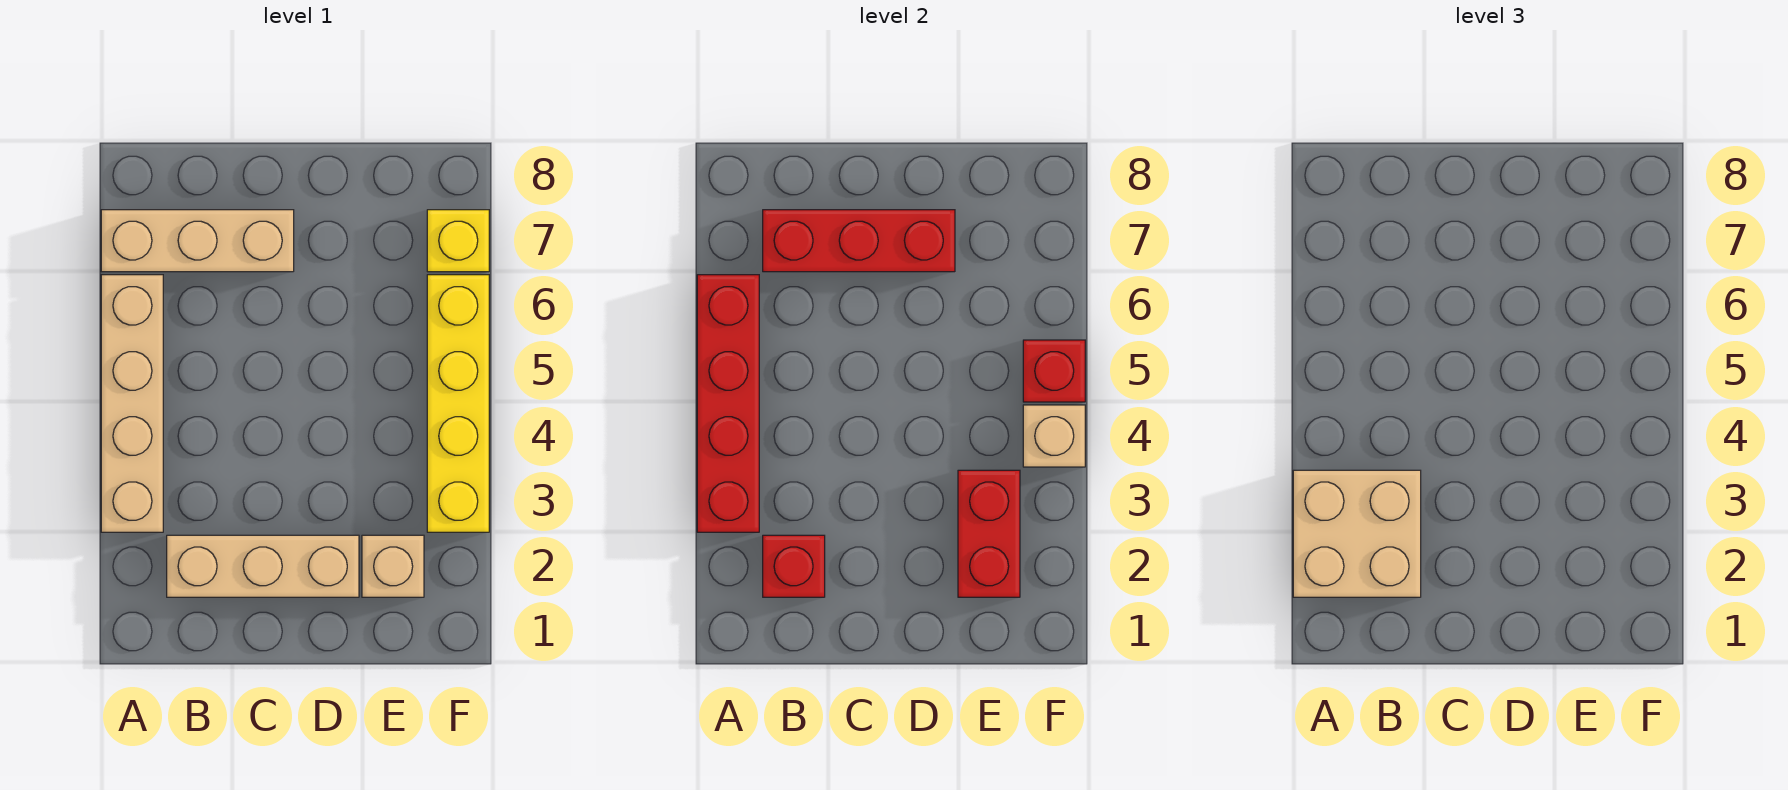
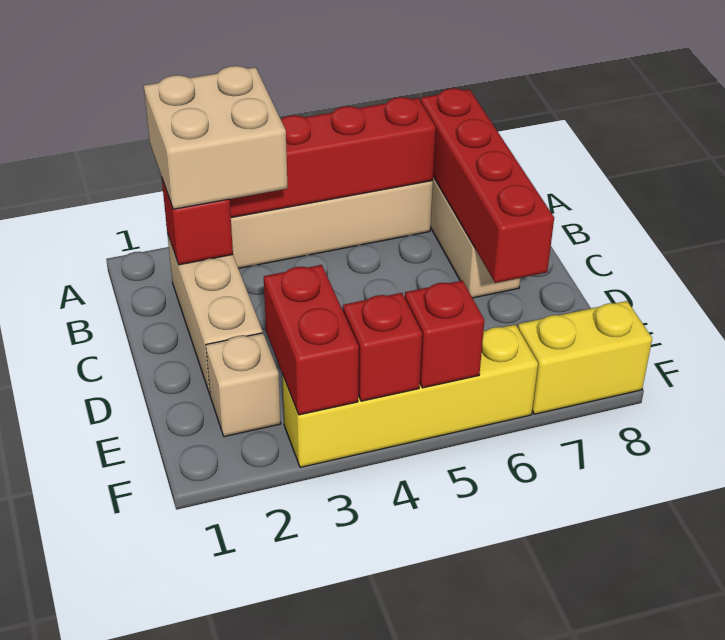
red 1x3 brick [763,210,955,272] -> red 1x4 brick [421,88,554,283]
red 1x2 brick [958,470,1020,597] -> red 1x2 brick turned to [264,265,359,415]
tan 1x1 brick [1023,405,1085,467] -> red 1x1 brick [343,293,422,401]
yellow 1x1 brick [427,210,489,272] -> yellow 1x2 brick [518,301,652,414]

